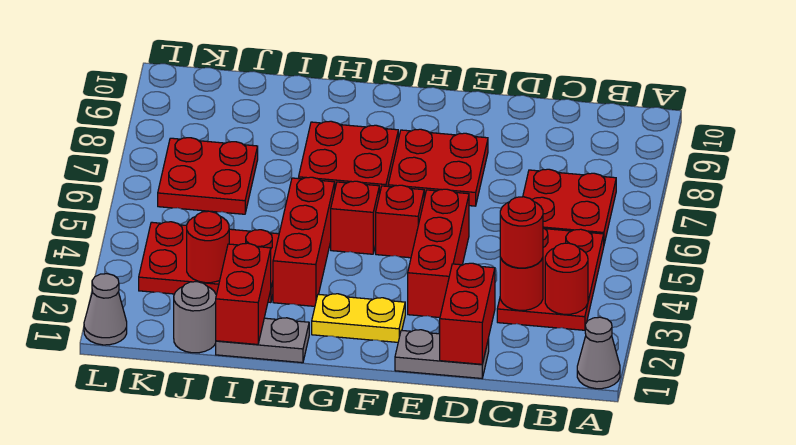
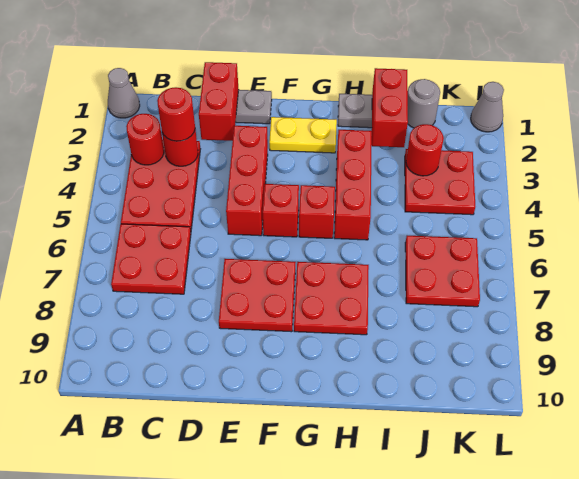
red 2x3 plate [139,222,279,303] -> red 2x2 plate [405,149,475,215]

